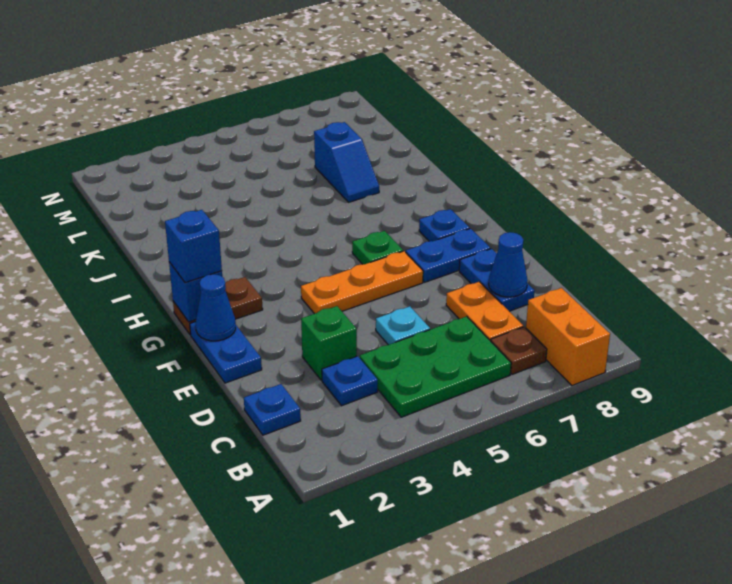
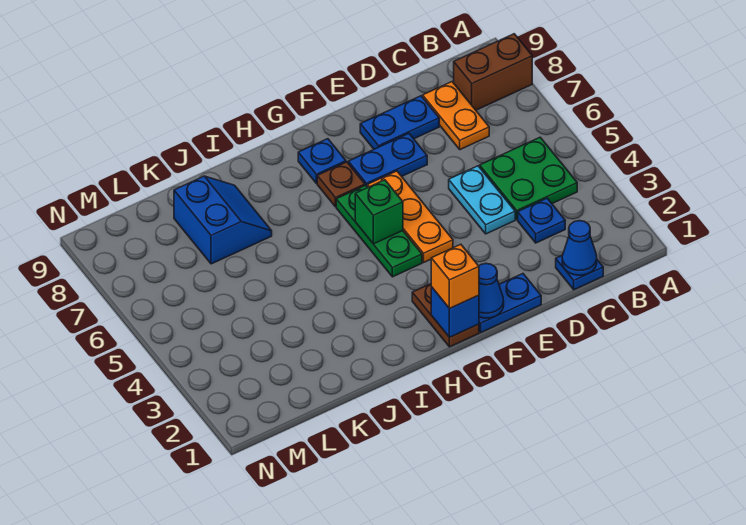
orange 1x2 brick [526,288,610,386] -> brown 1x2 brick [454,34,532,110]
green 2x3 plate [360,316,511,417] -> green 2x2 plate [480,137,577,220]
brown 1x1 plate [491,327,547,375] -> brown 1x1 plate moved to [317,162,365,207]
orange 1x2 plate [446,282,523,341] -> orange 1x2 plate turned to [423,82,489,150]
green 1x1 brick [301,306,357,380] -> green 1x1 brick moved to [355,180,403,244]
cyan 1x1 plate [376,306,430,345] -> cyan 1x2 plate [449,166,515,234]
blue 1x1 cone [489,232,528,297] -> blue 1x1 cone moved to [562,221,597,275]
blue 1x2 plate [406,229,491,282] -> blue 1x2 plate turned to [348,134,427,186]
blue 1x1 brick [165,210,222,283] -> orange 1x1 brick [431,244,479,309]
green 1x1 plate [352,231,403,264] -> green 1x3 plate [336,185,422,277]
blue 1x2 slope [314,122,379,202] -> blue 2x2 slope [174,176,272,264]

